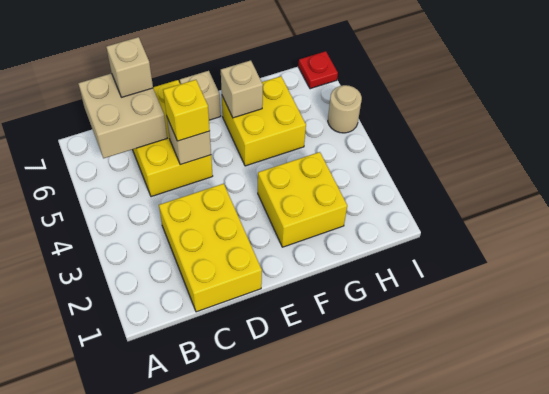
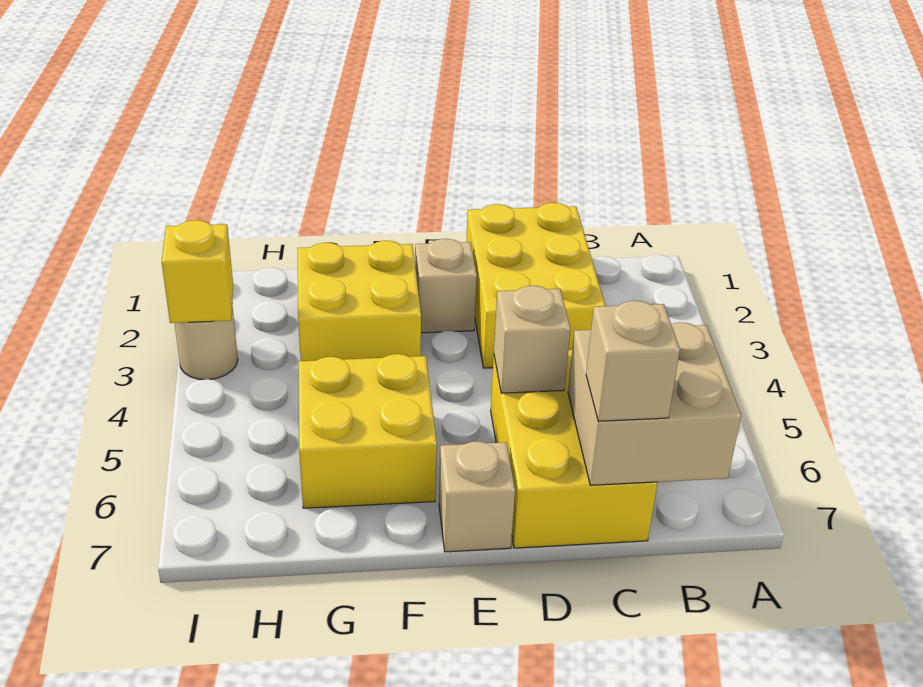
yellow 1x1 brick [163,80,210,141] -> yellow 1x1 brick moved to [162,220,233,323]
tan 1x1 brick [221,60,263,118] -> tan 1x1 brick moved to [415,239,477,333]
tan 1x1 round brick [328,85,362,133] -> tan 1x1 round brick moved to [175,305,238,380]
red 1x1 plate [298,51,338,89] -> none

